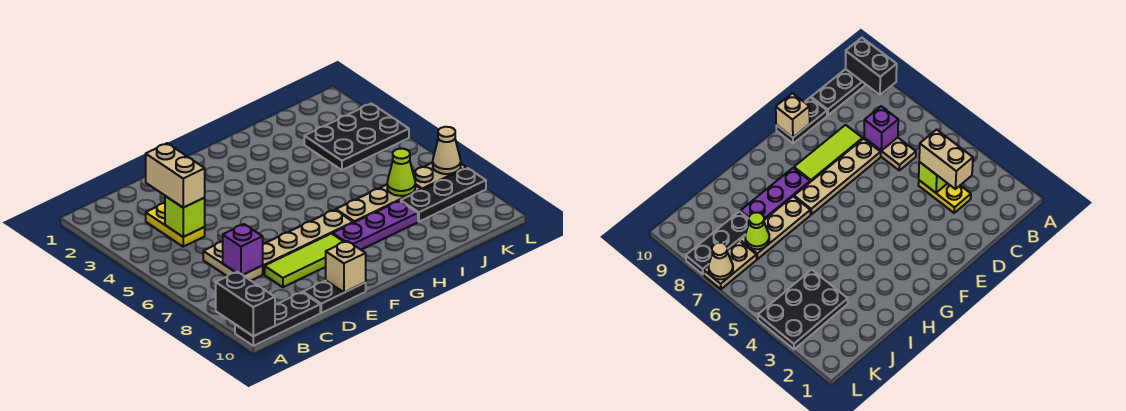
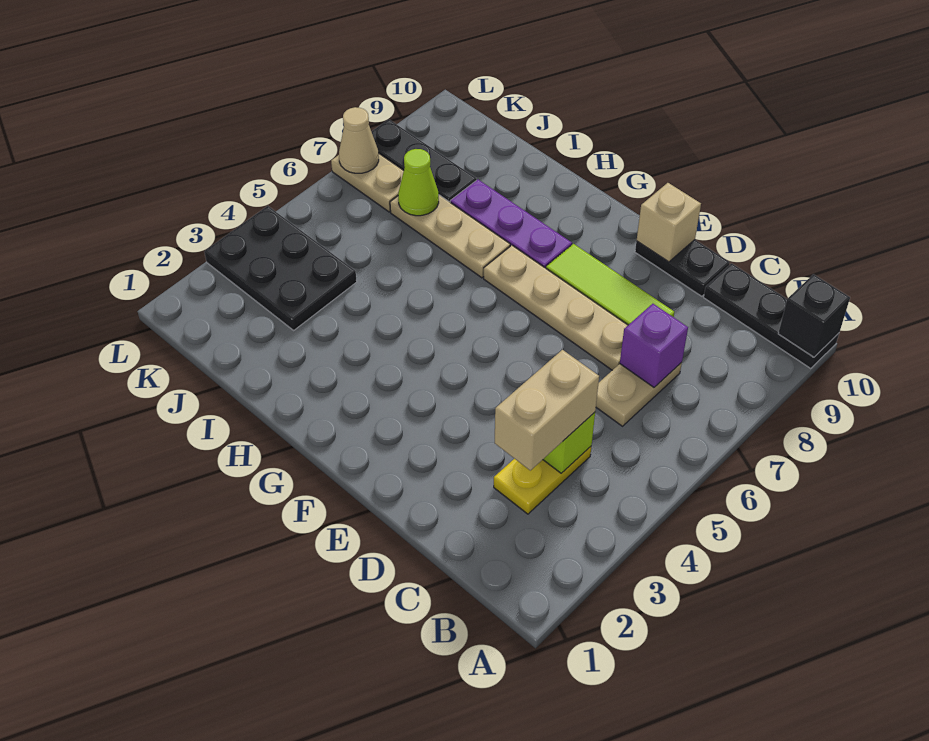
black 1x2 brick [216,272,275,336] -> black 1x1 brick [778,274,850,357]

